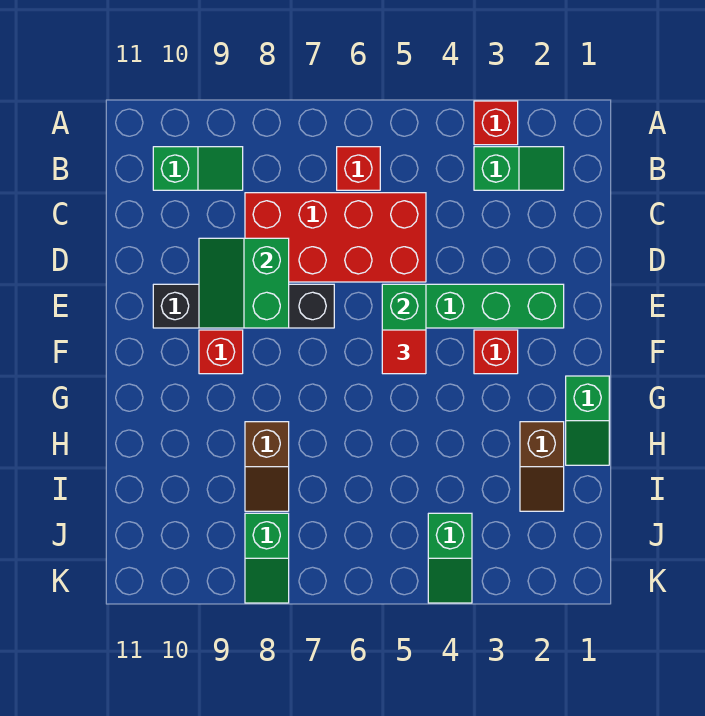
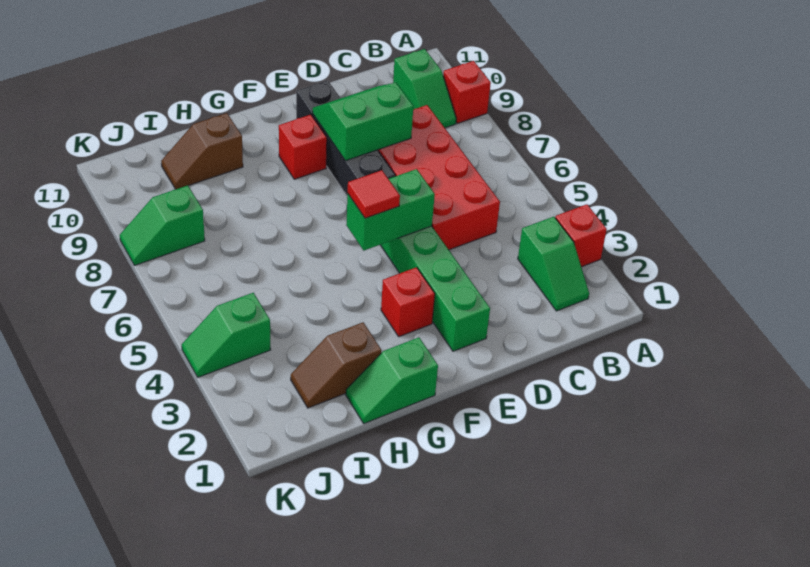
red 1x1 brick [337,147,380,190] -> red 1x1 brick moved to [443,61,491,123]
brown 1x2 slope [245,422,289,511] -> brown 1x2 slope moved to [161,113,243,189]

